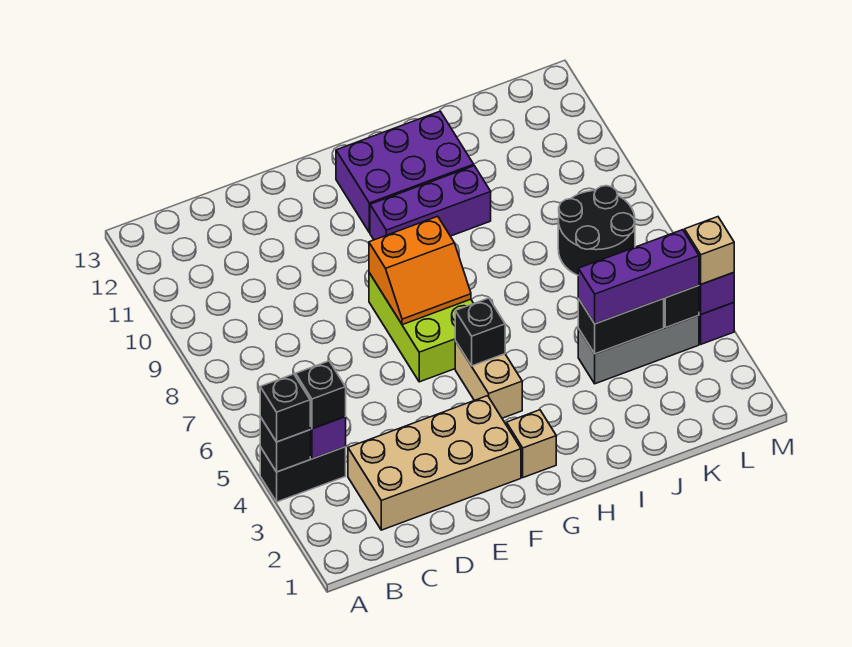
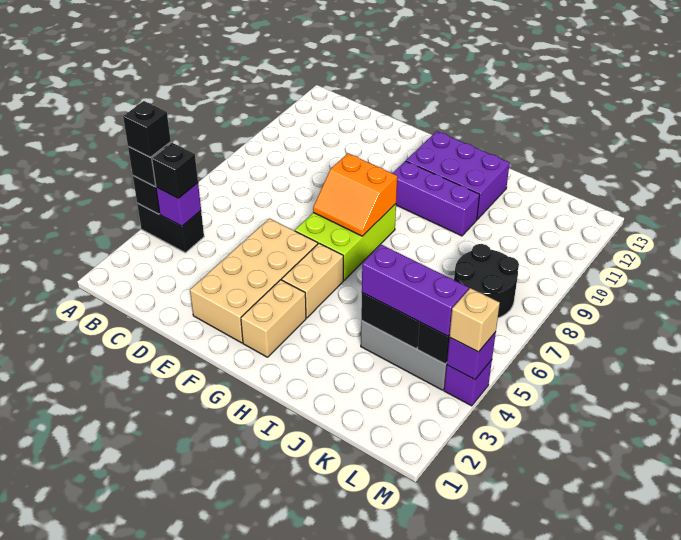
tan 2x4 brick [348,396,521,530] -> tan 2x4 brick turned to [190,219,318,343]
tan 1x1 brick [506,410,556,478] -> tan 1x2 brick [241,280,306,357]
black 1x1 brick [455,298,505,366] -> black 1x1 brick moved to [123,101,171,157]

